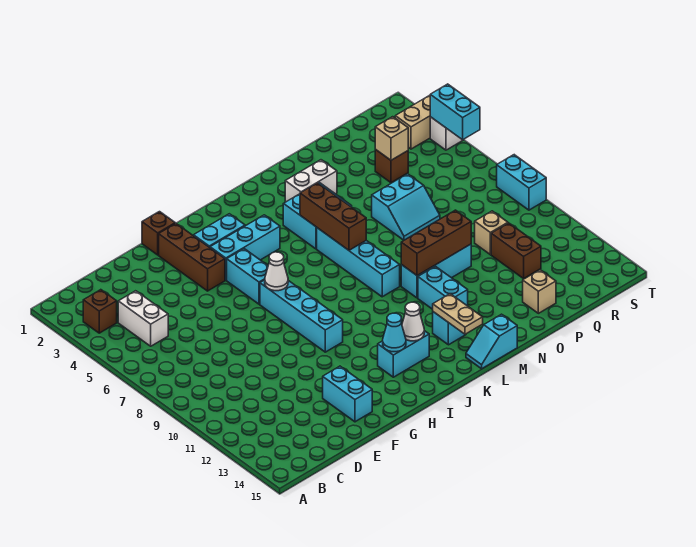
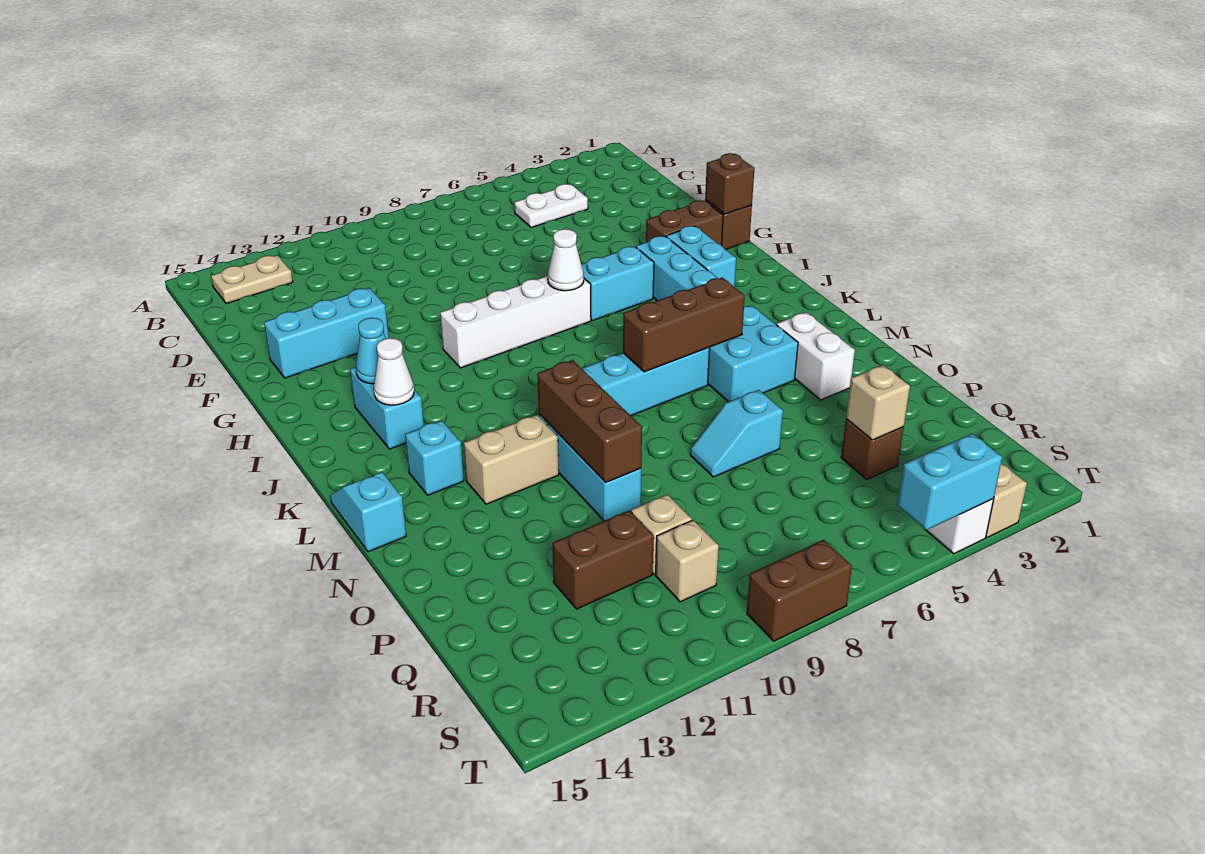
brown 1x1 brick [83,290,117,333] -> brown 1x1 brick moved to [705,153,754,214]
white 1x2 brick [118,291,168,346] -> white 1x2 plate [514,184,588,227]
cyan 1x2 brick [323,366,372,422] -> cyan 1x3 brick [264,288,389,378]
brown 1x3 brick [159,223,225,291] -> brown 1x2 brick [646,200,723,246]
cyan 1x4 brick [260,280,343,352] -> white 1x4 brick [440,276,591,368]
tan 1x2 plate [433,294,483,334] -> tan 1x2 plate moved to [211,255,293,304]
cyan 1x2 brick [418,266,468,309] -> tan 1x2 brick [464,415,559,504]
cyan 2x2 slope [372,174,440,240] -> cyan 1x2 slope [690,390,783,477]
tan 1x1 brick [523,270,556,313] -> tan 1x1 brick moved to [656,520,719,602]
cyan 1x2 brick [497,155,546,210] -> brown 1x2 brick [747,540,852,641]

